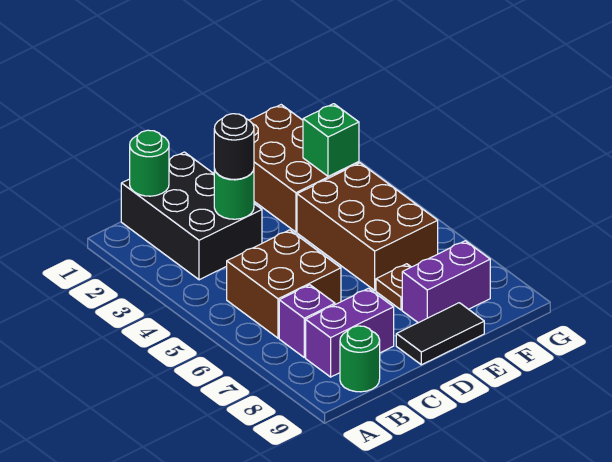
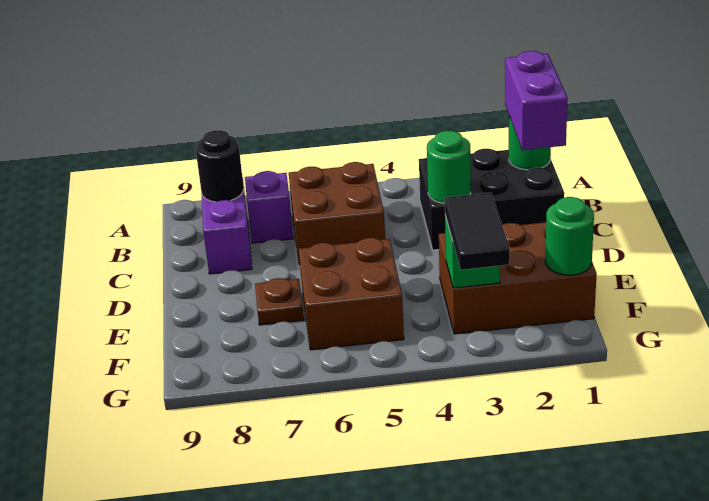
green 1x1 round brick [340,326,380,392] -> green 1x1 round brick moved to [545,197,594,275]
black 1x1 round brick [214,114,254,179] -> black 1x1 round brick moved to [195,130,244,202]
black 1x2 tile [396,303,484,365] -> black 1x2 tile moved to [445,193,510,270]
brown 2x3 brick [297,163,438,290] -> brown 2x2 brick [299,238,404,350]
purple 1x2 brick [402,241,490,323] -> purple 1x2 brick moved to [505,51,568,150]

